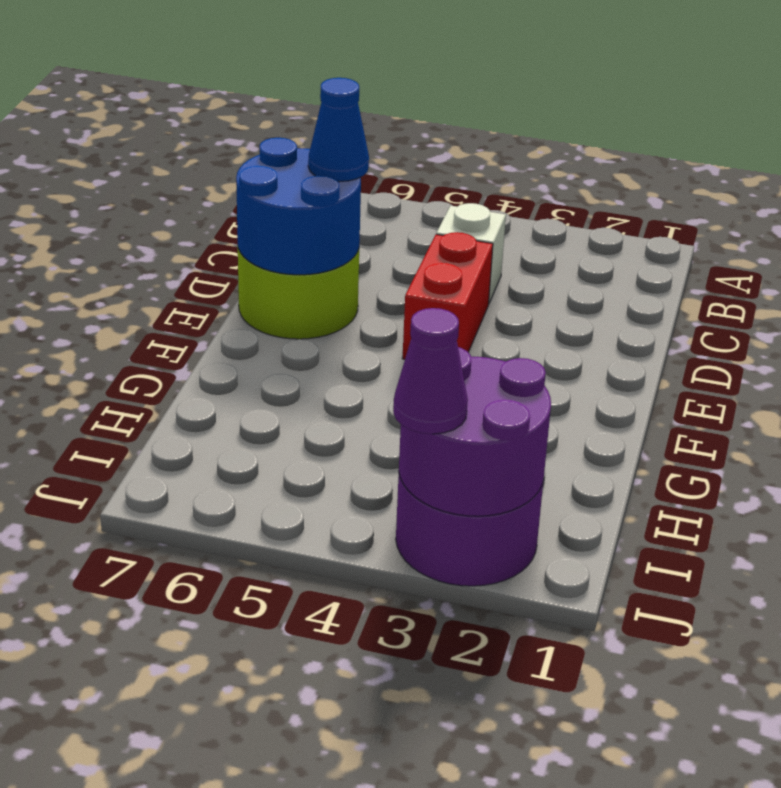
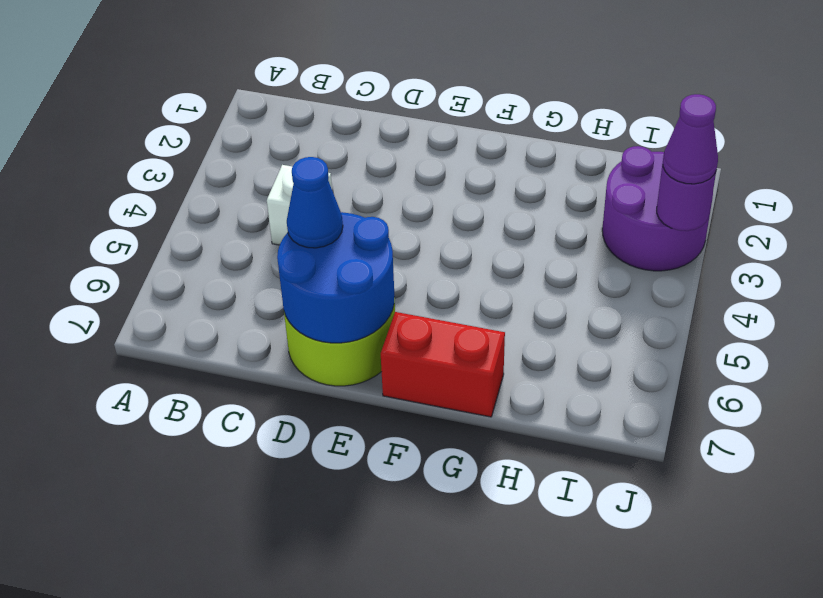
red 1x2 brick [402,232,493,359] -> red 1x2 brick moved to [381,312,505,417]
purple 2x2 round brick [399,347,551,516] -> purple 1x1 round brick [657,164,716,231]

